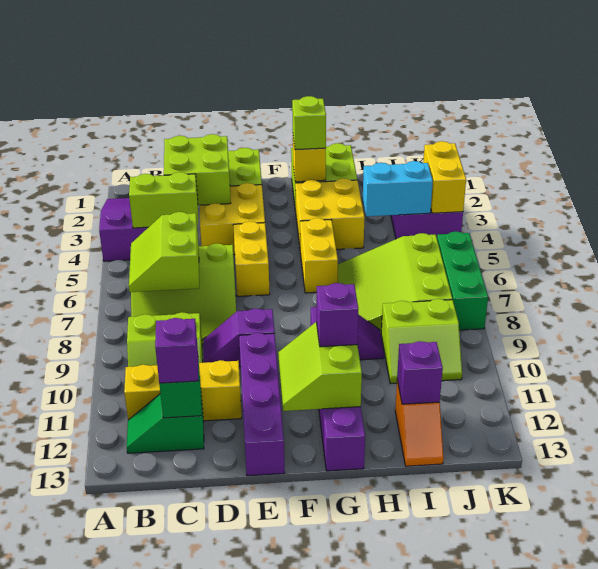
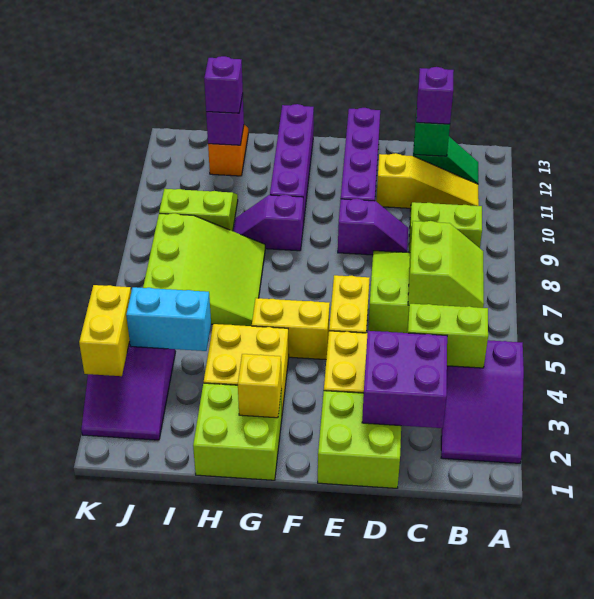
yellow 1x3 brick [124,360,242,421] -> yellow 1x3 slope [376,153,479,208]
lime 2x2 brick [164,134,231,205] -> purple 2x2 brick [362,331,447,428]
lime 2x2 slope [278,322,362,411] -> none
lime 1x1 brick [292,96,326,150] -> none
yellow 1x2 brick [300,218,338,293] -> yellow 1x2 brick turned to [252,298,330,360]
purple 1x1 brick [317,283,358,347] -> purple 1x1 brick moved to [204,56,243,113]
green 1x3 brick [437,232,488,330] -> none

